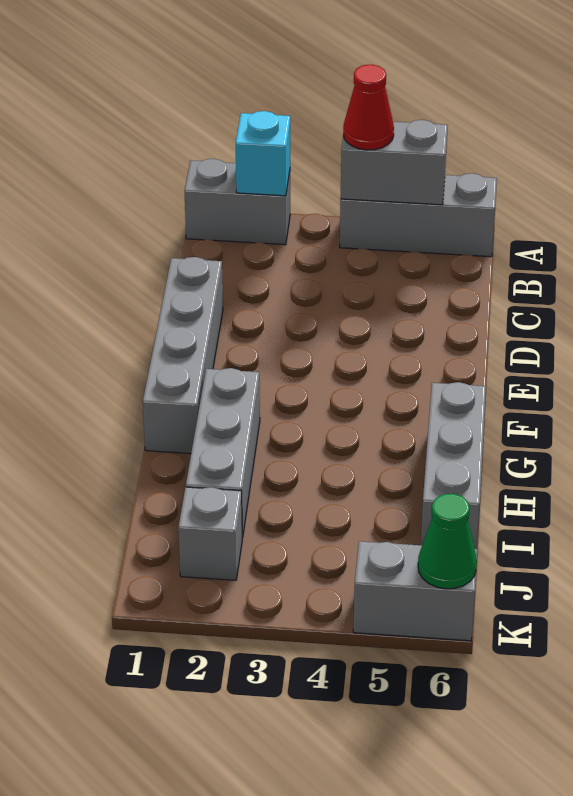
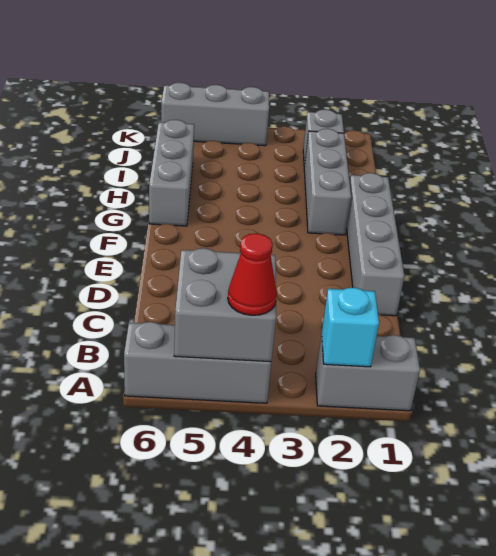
grey 1x2 brick [341,120,448,205] -> grey 2x2 brick [174,248,276,362]
grey 1x2 brick [353,541,477,641] -> grey 1x3 brick [161,83,269,146]
green 1x1 cone [418,494,477,589] -> none

